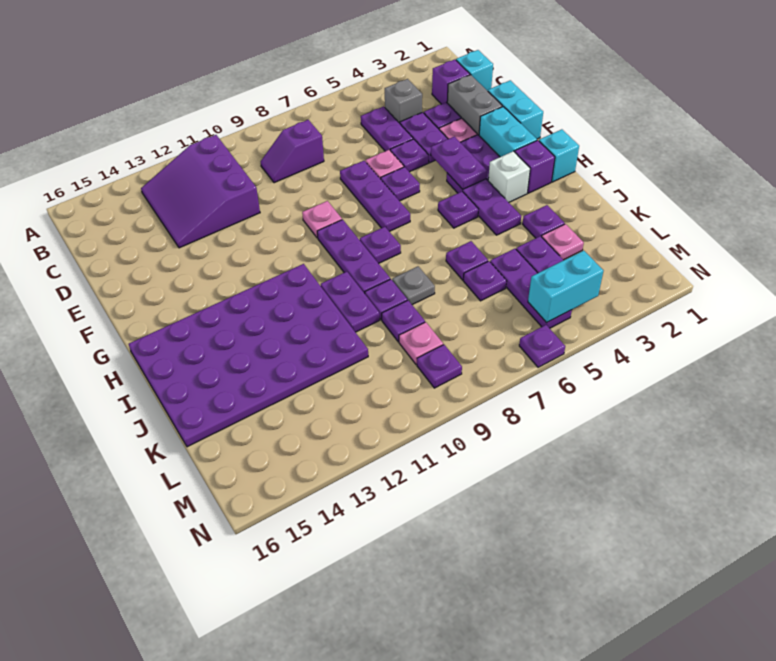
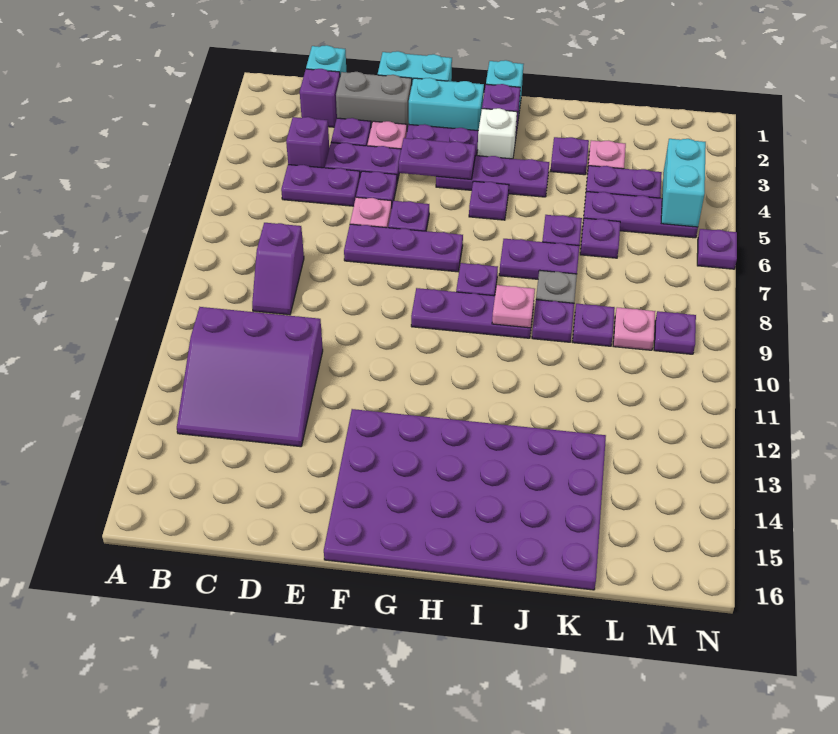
grey 1x1 brick [385,79,422,123] -> purple 1x1 brick [286,117,329,168]
pink 1x1 plate [302,201,342,238] -> pink 1x1 plate moved to [492,285,535,328]
purple 4x6 plate [129,264,368,447] -> purple 4x6 plate turned to [324,409,606,590]
purple 1x2 plate [321,272,380,332] -> purple 1x2 plate moved to [499,239,579,279]

